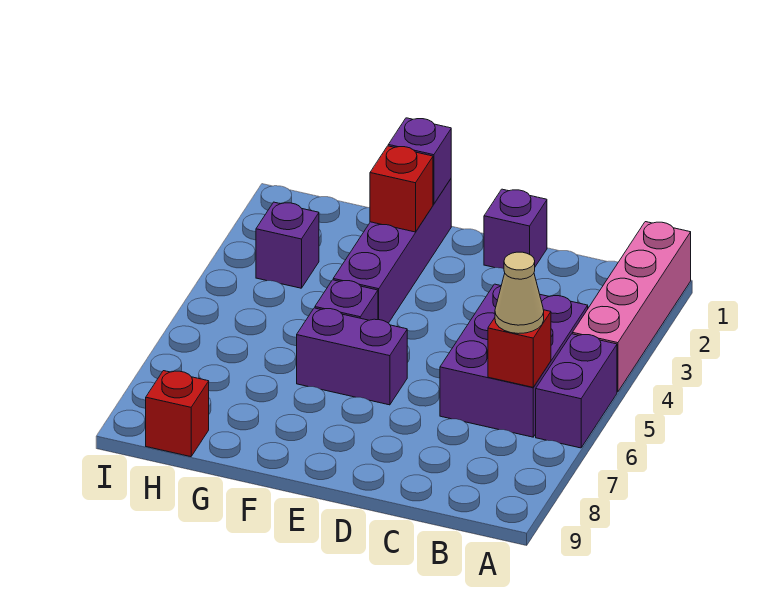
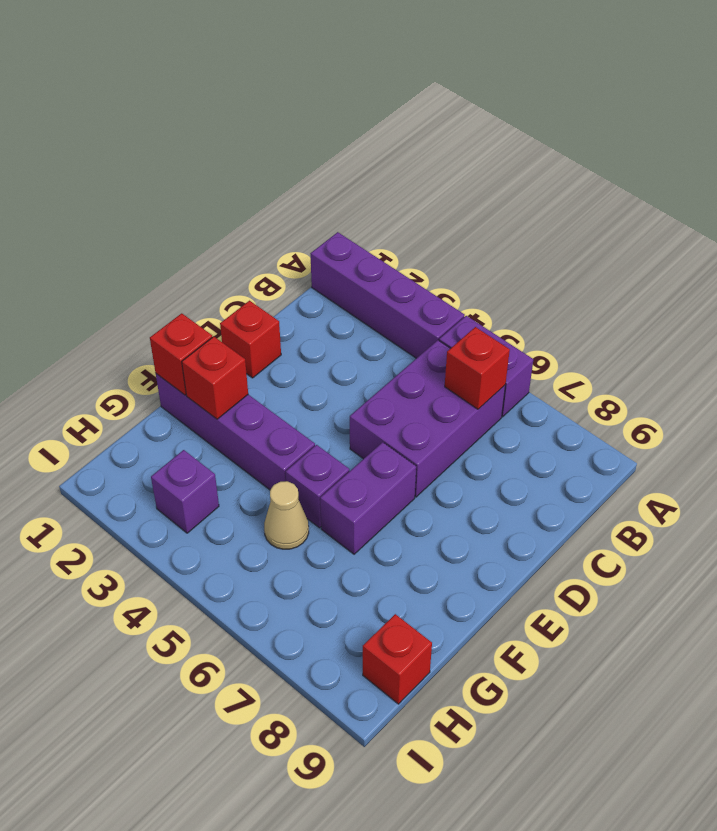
pink 1x4 brick [572,222,691,392] -> purple 1x4 brick [310,232,465,358]
purple 2x3 brick [440,284,588,437] -> purple 2x3 brick turned to [350,340,505,497]
tan 1x1 cone [495,252,544,334] -> tan 1x1 cone moved to [264,481,309,549]
purple 1x1 brick [484,189,547,269] -> red 1x1 brick [220,301,281,378]
purple 1x1 brick [388,118,451,204] -> red 1x1 brick [150,313,212,395]

